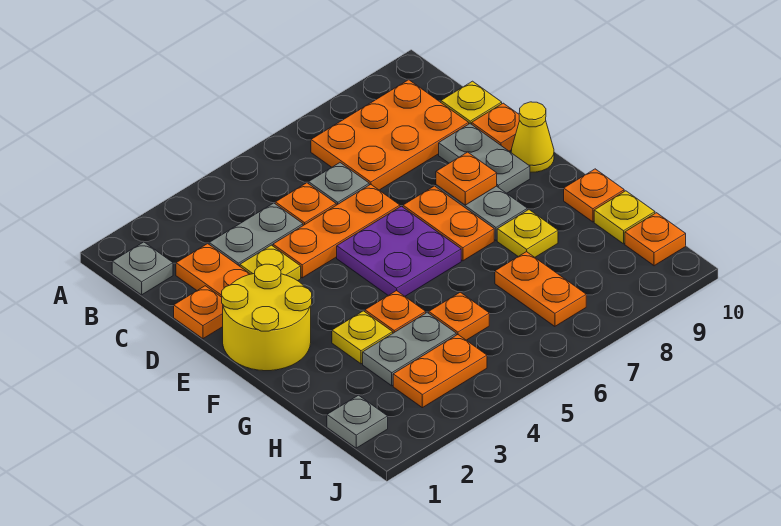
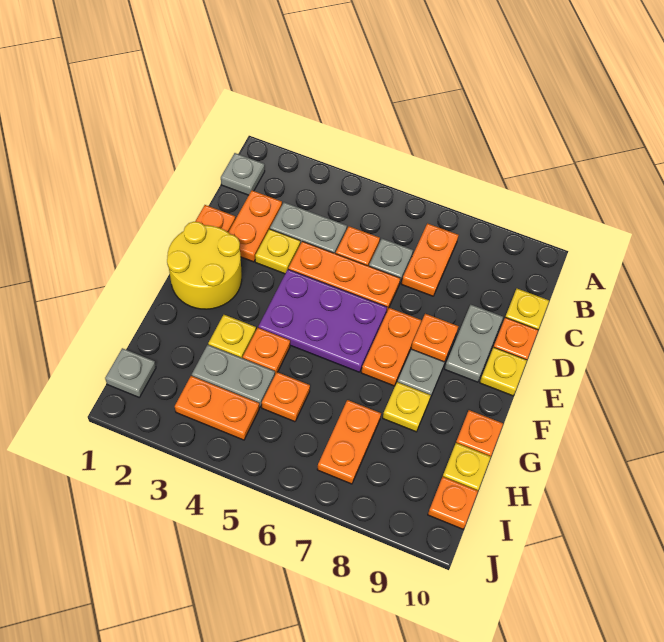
orange 2x3 plate [311,80,469,190] -> orange 1x2 plate [402,223,459,296]
purple 2x2 plate [337,206,461,296] -> purple 2x3 plate [258,269,387,372]
yellow 1x1 cone [511,102,554,172] -> yellow 1x1 plate [480,347,527,396]

